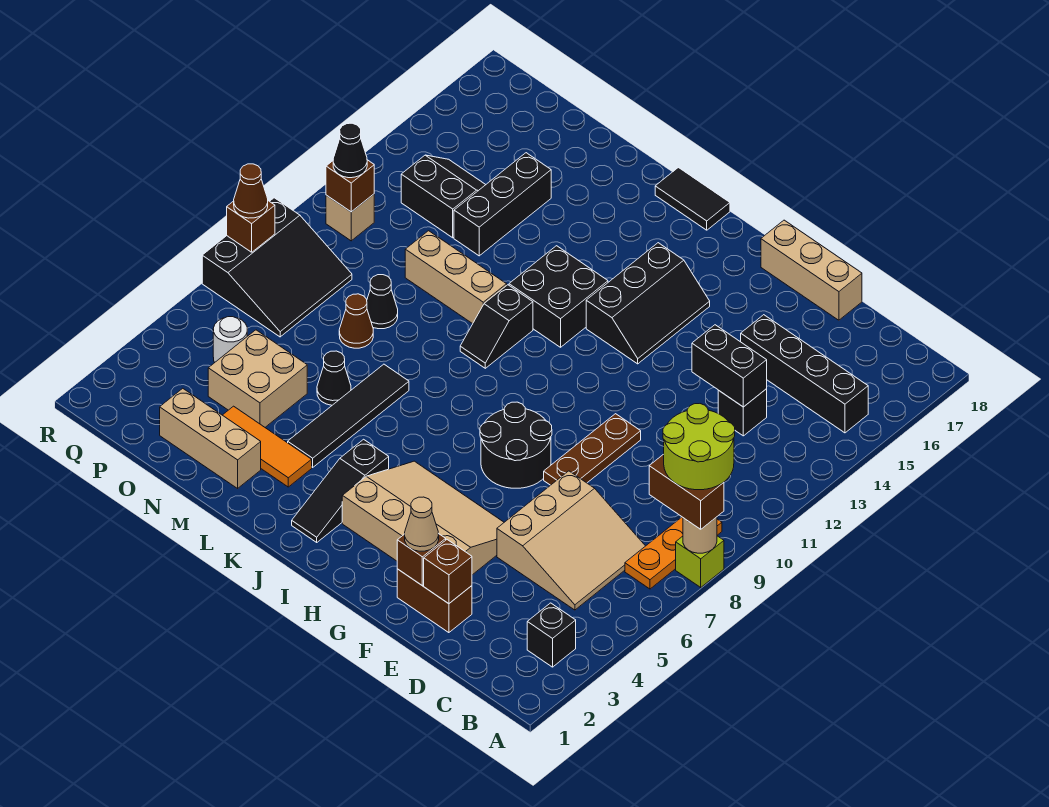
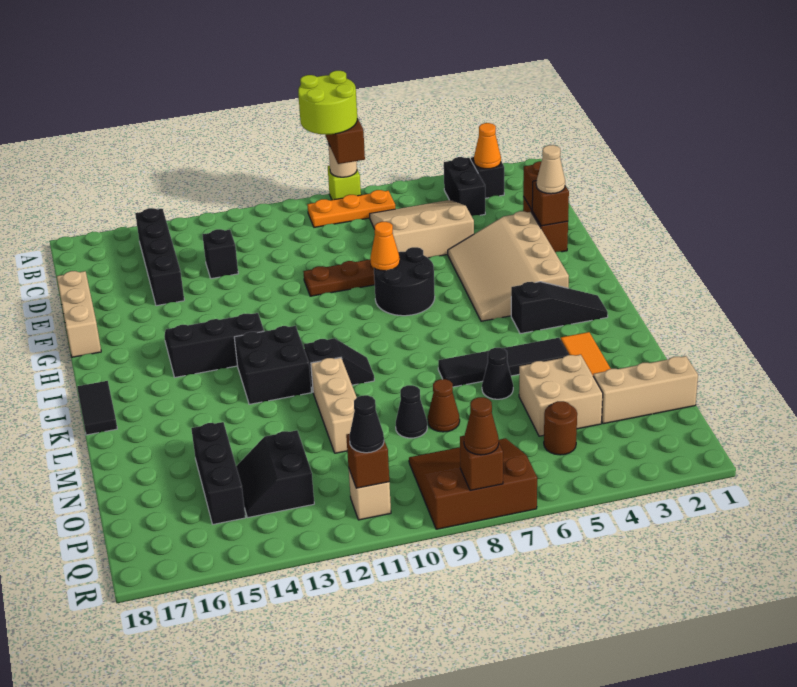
none -> orange 1x1 cone [474,123,501,169]
black 1x2 brick [692,325,767,407] -> black 1x2 brick moved to [444,157,485,216]
none -> orange 1x1 cone [370,222,400,271]
tan 1x3 brick [160,388,261,488] -> tan 1x3 brick turned to [593,356,698,424]
black 1x3 brick [454,153,551,256] -> black 1x3 brick turned to [191,422,246,524]
white 1x1 round brick [213,317,247,362] -> brown 1x1 round brick [544,401,577,455]
black 3x3 slope [202,198,352,337] -> brown 3x3 slope [409,438,537,529]

